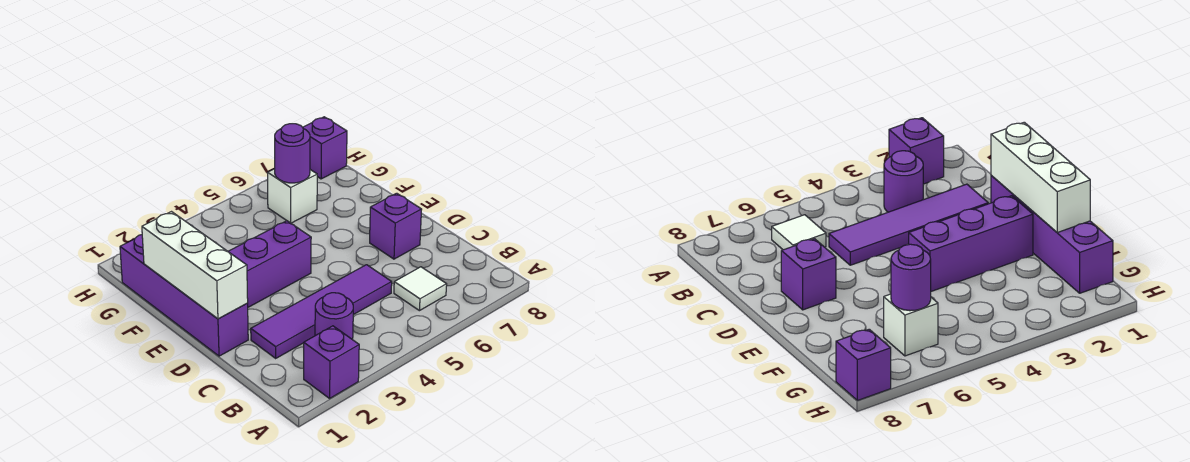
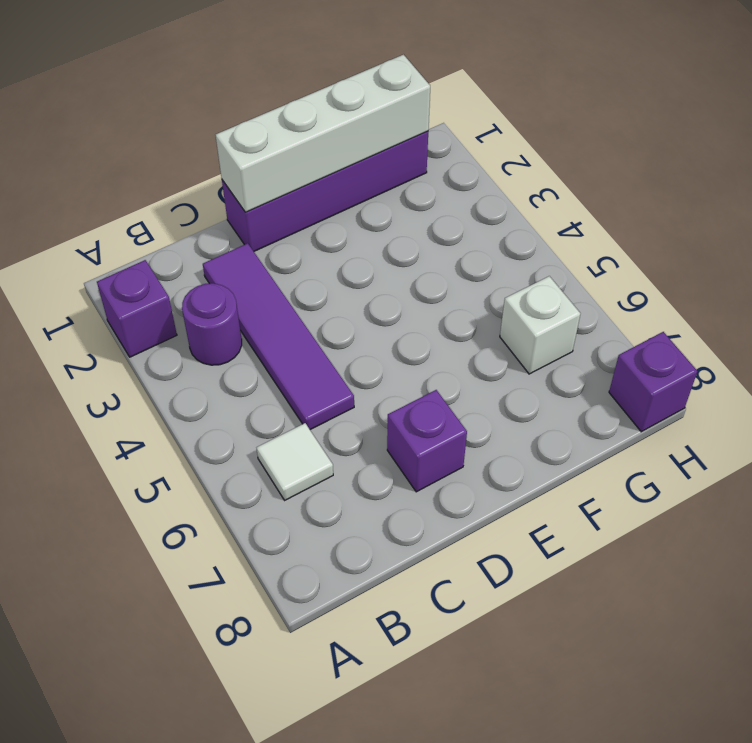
white 1x3 brick [142,212,248,319] -> white 1x4 brick [216,55,430,212]
purple 1x3 brick [228,221,311,307] -> none
purple 1x1 round brick [275,124,310,183] -> none

